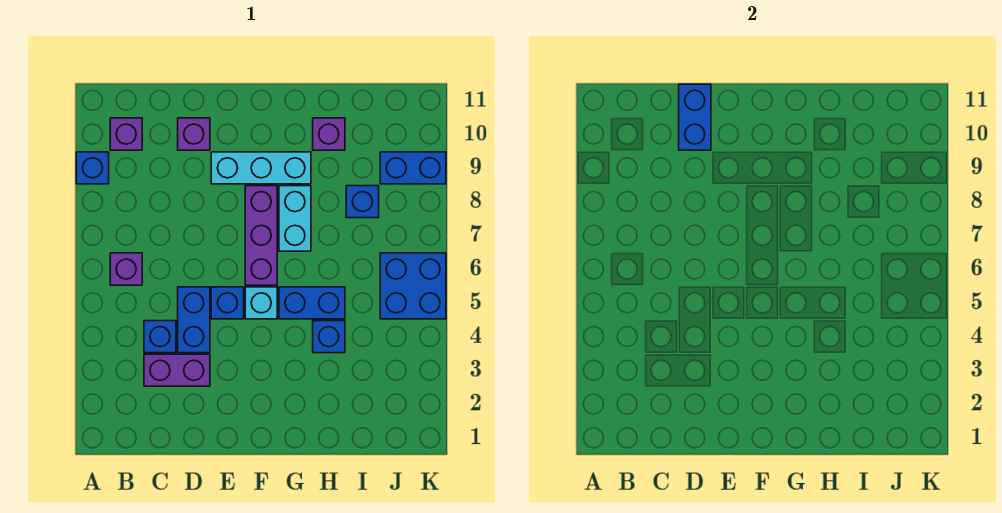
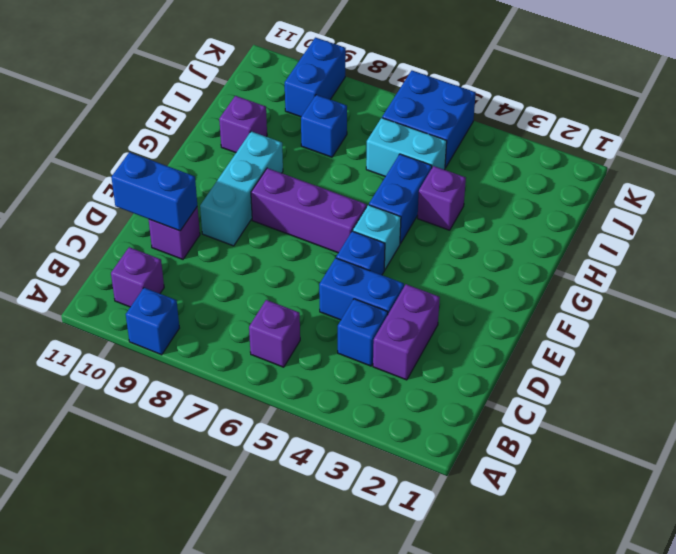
cyan 1x2 brick [279,186,311,251] -> cyan 1x2 brick moved to [366,118,447,177]
blue 1x1 brick [313,321,345,353] -> purple 1x1 brick [418,166,466,230]

